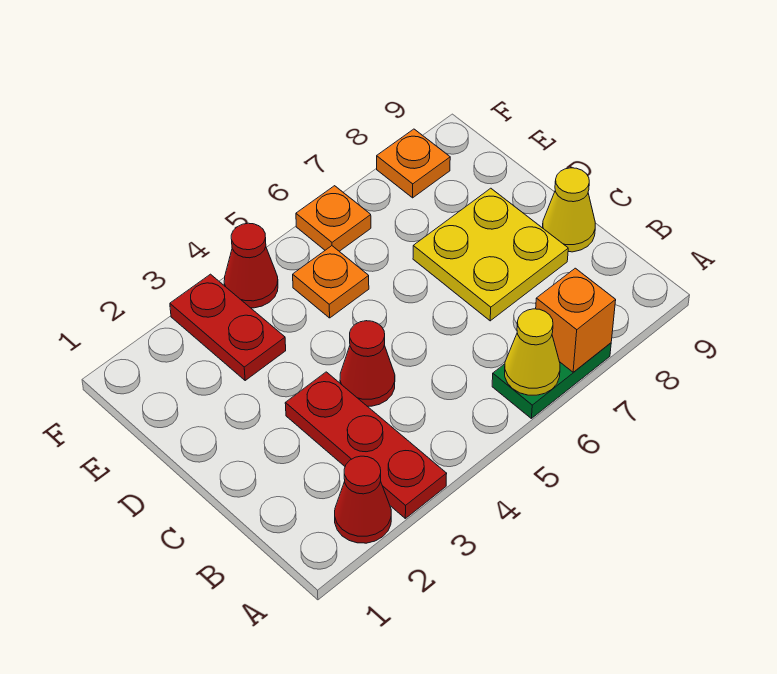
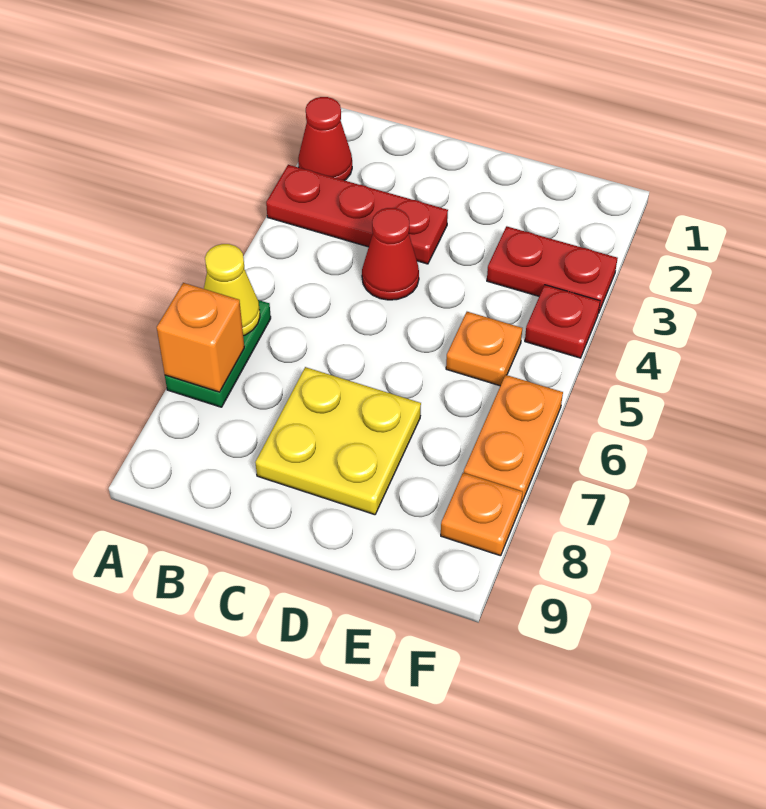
yellow 1x1 cone [543,168,595,252] -> none
red 1x1 cone [224,223,278,308] -> red 1x1 plate [525,285,600,358]
orange 1x1 plate [296,186,371,251] -> orange 1x2 plate [464,375,563,503]

